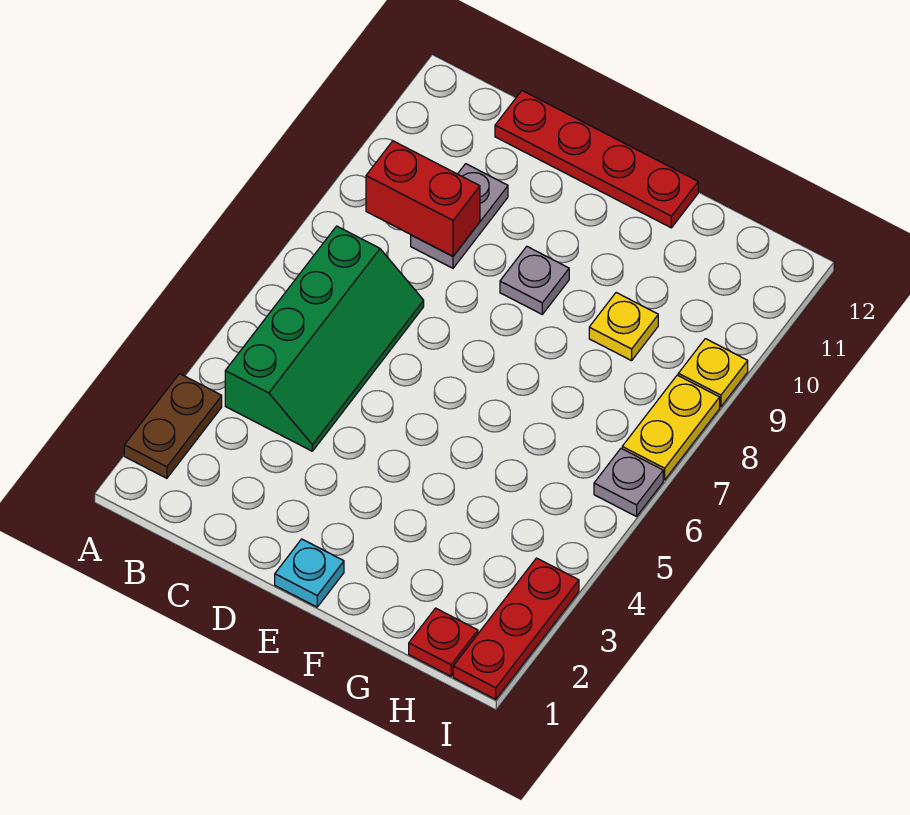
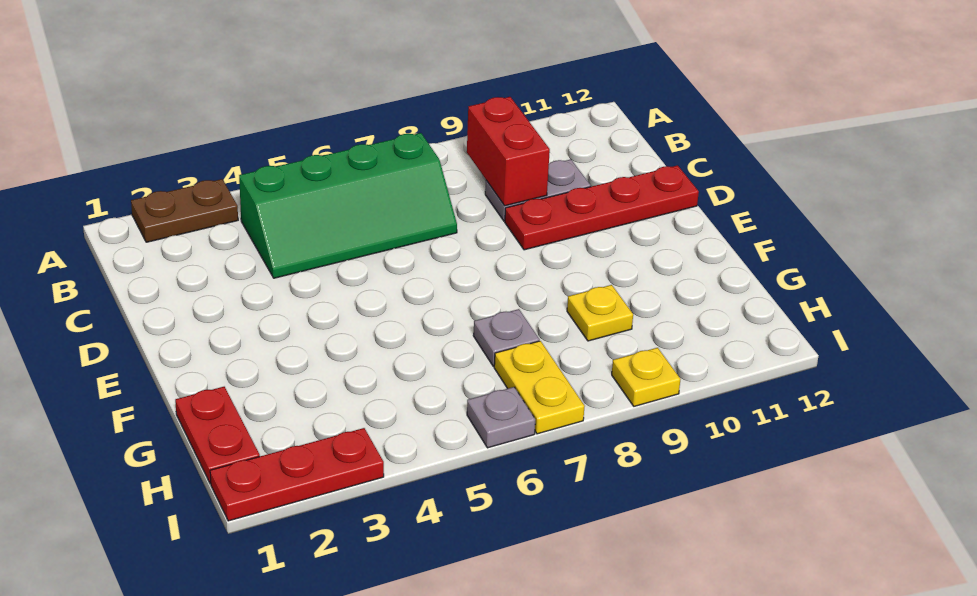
red 1x4 plate [495,91,698,228] -> red 1x4 plate turned to [505,165,699,250]
cyan 1x1 plate [275,539,344,607] -> none
grey 1x1 plate [500,247,569,314] -> grey 1x1 plate moved to [473,309,540,367]
red 1x1 plate [409,608,478,676] -> red 1x2 plate [175,387,260,484]
yellow 1x2 plate [622,375,720,480] -> yellow 1x2 plate turned to [494,341,585,434]

